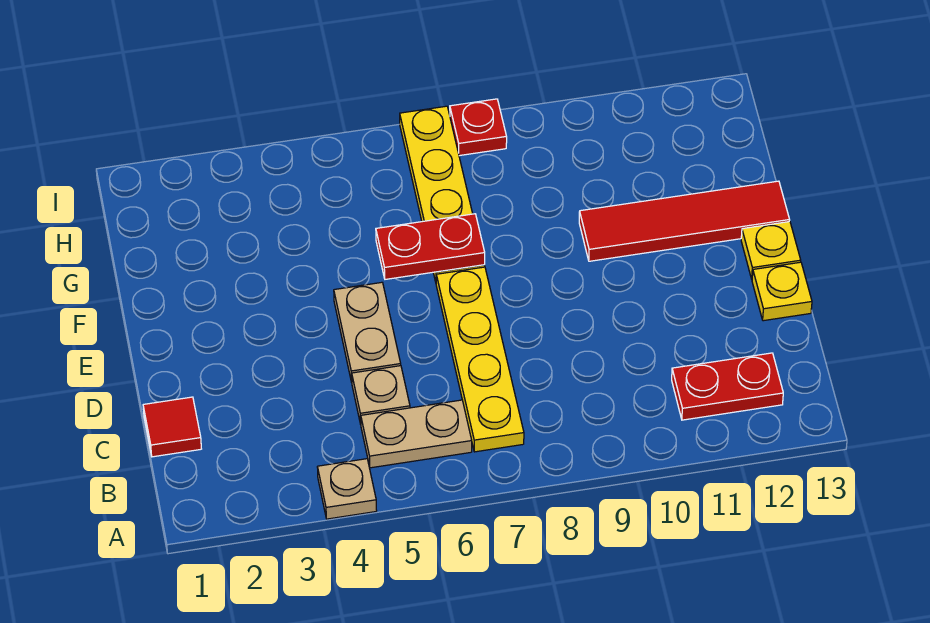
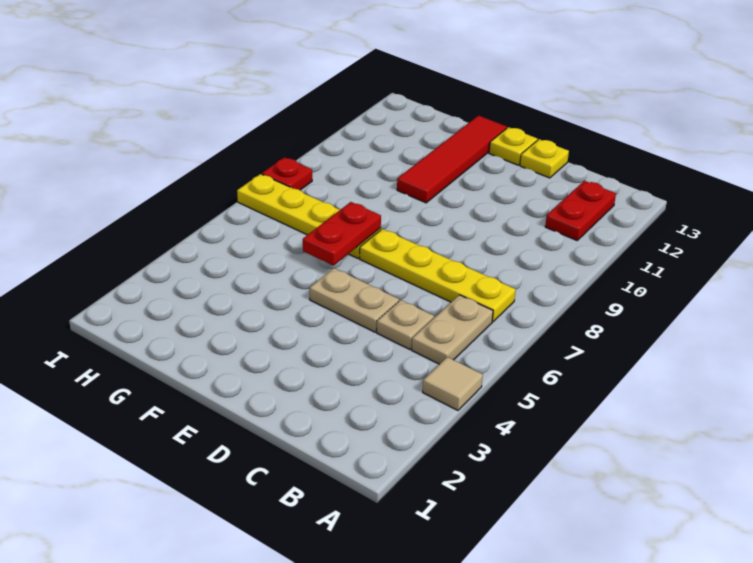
tan 1x1 plate [317,459,377,519] -> tan 1x1 tile [423,357,483,410]
red 1x1 tile [143,397,201,457] -> none

